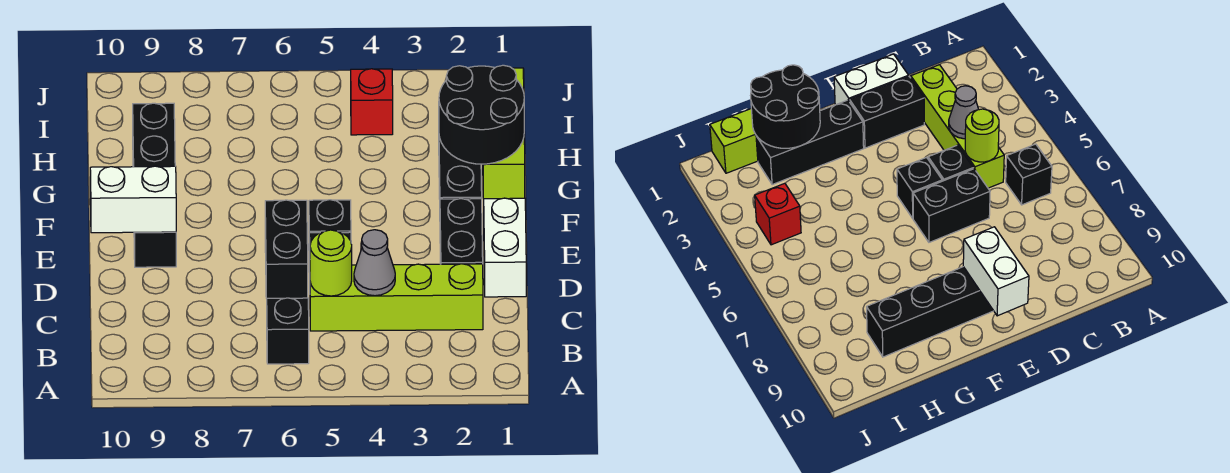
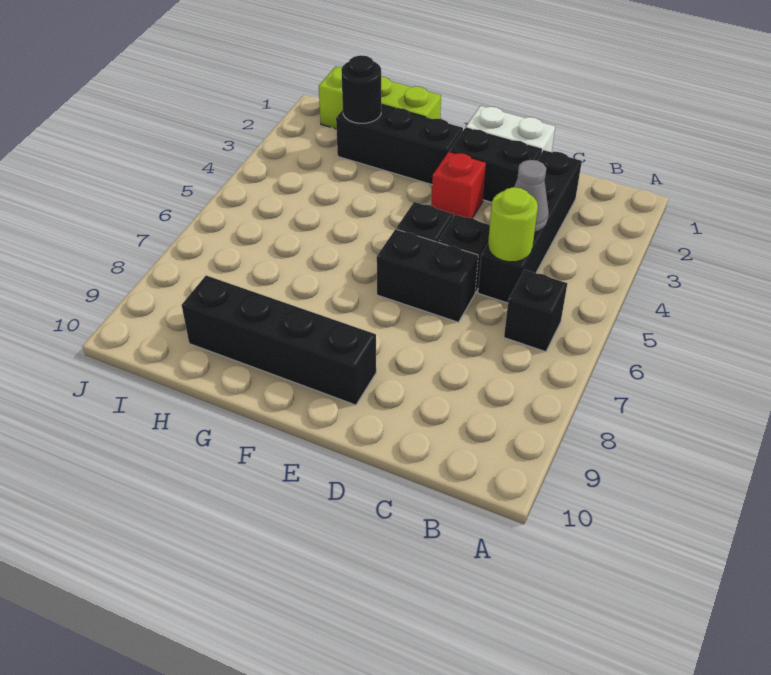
lime 1x4 brick [310,264,483,331] -> black 1x4 brick [478,150,582,303]
white 1x2 brick [90,166,176,233] -> none
black 2x2 round brick [439,65,524,164] -> black 1x1 round brick [341,55,381,123]
red 1x1 brick [351,69,393,135] -> red 1x1 brick moved to [431,152,486,218]

